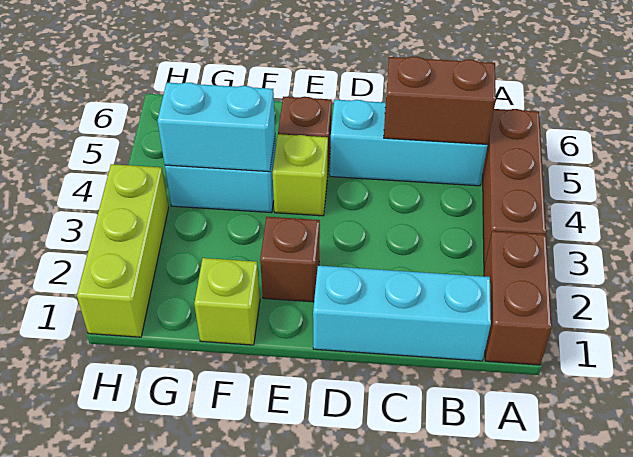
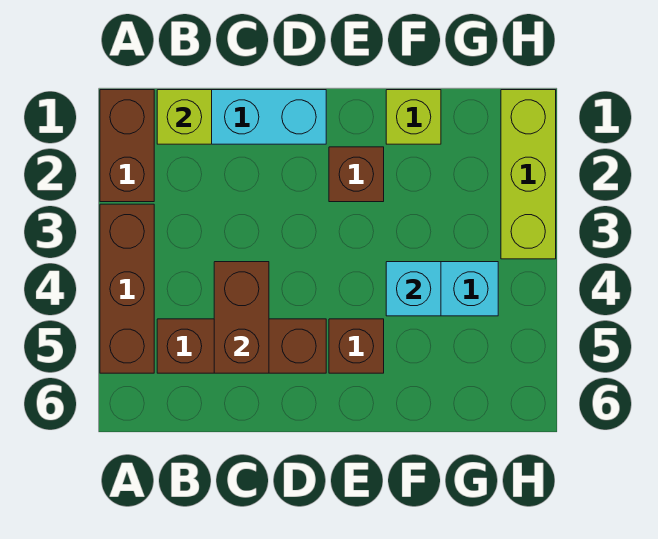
cyan 1x3 brick [330,100,488,186] -> brown 1x3 brick [157,319,326,373]
brown 1x2 brick [384,56,496,144] -> brown 1x2 brick turned to [214,262,269,373]
lime 1x1 brick [273,134,328,216] -> lime 1x1 brick moved to [157,90,212,144]
cyan 1x2 brick [158,83,275,172] -> cyan 1x1 brick [386,262,441,316]

